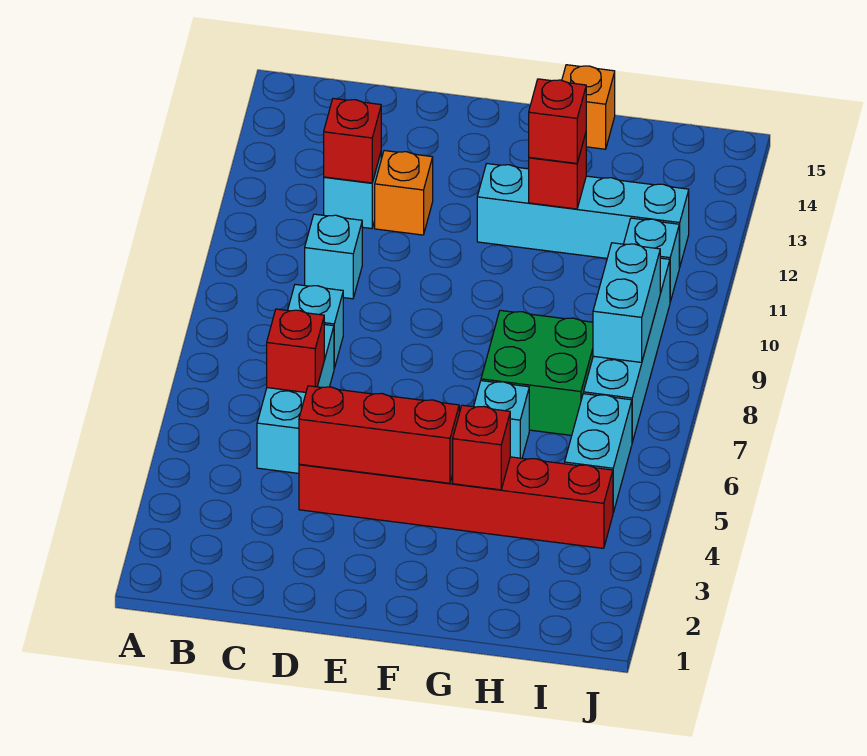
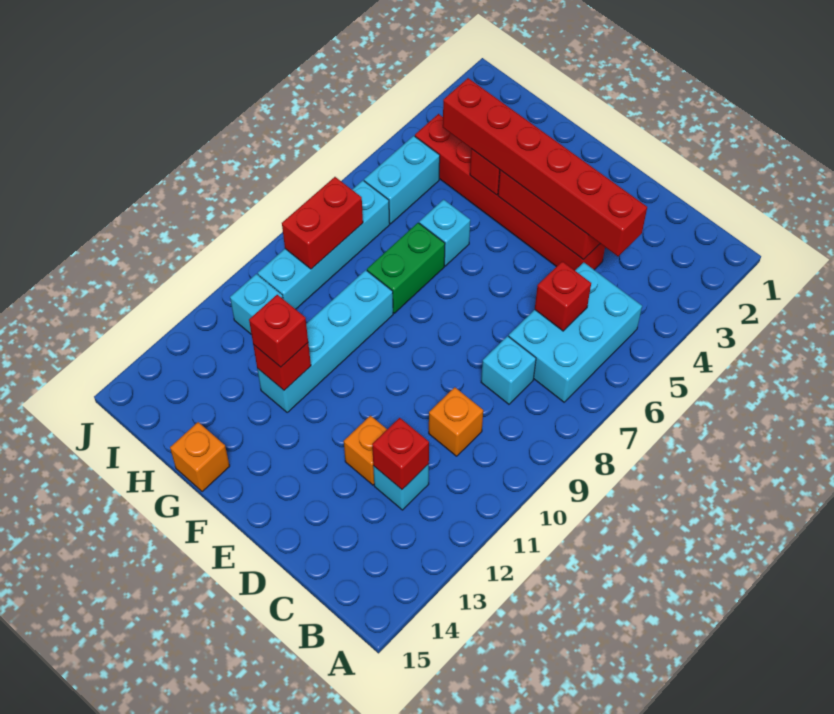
none -> red 1x6 brick [443,78,647,256]
cyan 1x3 brick [257,324,334,473] -> cyan 2x3 brick [509,262,642,402]
cyan 1x1 brick [305,214,362,299] -> orange 1x1 brick [429,387,483,456]
cyan 1x4 brick [477,164,689,267] -> cyan 1x4 brick turned to [257,270,393,412]
green 2x2 brick [481,310,593,435] -> green 1x2 brick [367,223,445,313]
cyan 1x2 brick [593,243,660,362] -> red 1x2 brick [282,177,363,269]

